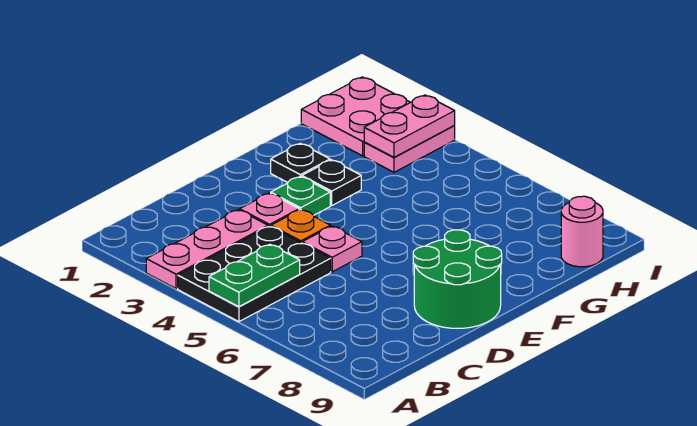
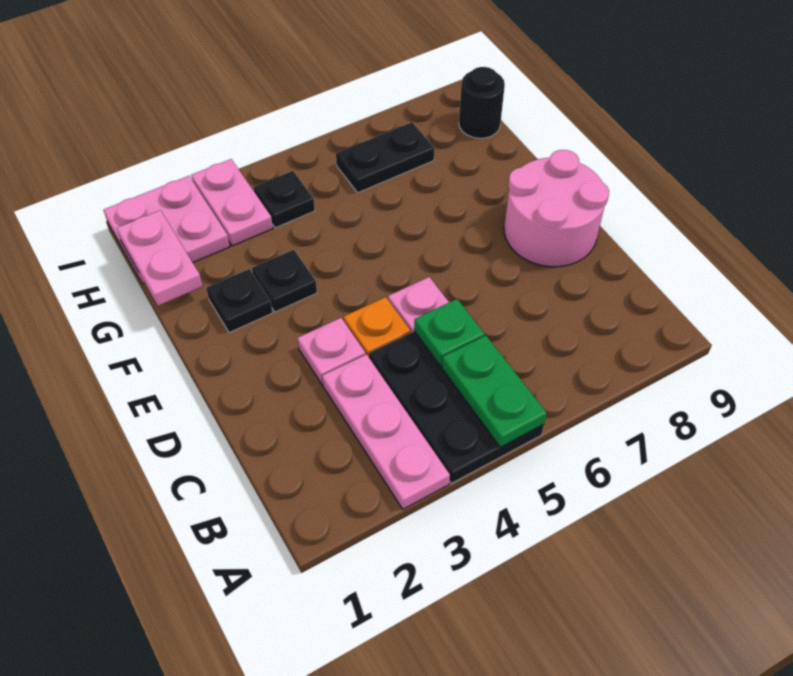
green 2x2 round brick [413,230,502,328] -> pink 2x2 round brick [504,150,609,267]
green 1x1 plate [271,176,330,215] -> green 1x1 plate moved to [414,299,484,366]
pink 1x2 plate [364,95,455,157] -> pink 1x2 plate moved to [117,210,202,306]
none -> black 1x1 plate [254,171,315,228]
none -> black 1x2 plate [336,122,434,193]
pink 1x1 round brick [561,196,603,267] -> black 1x1 round brick [459,67,505,138]

